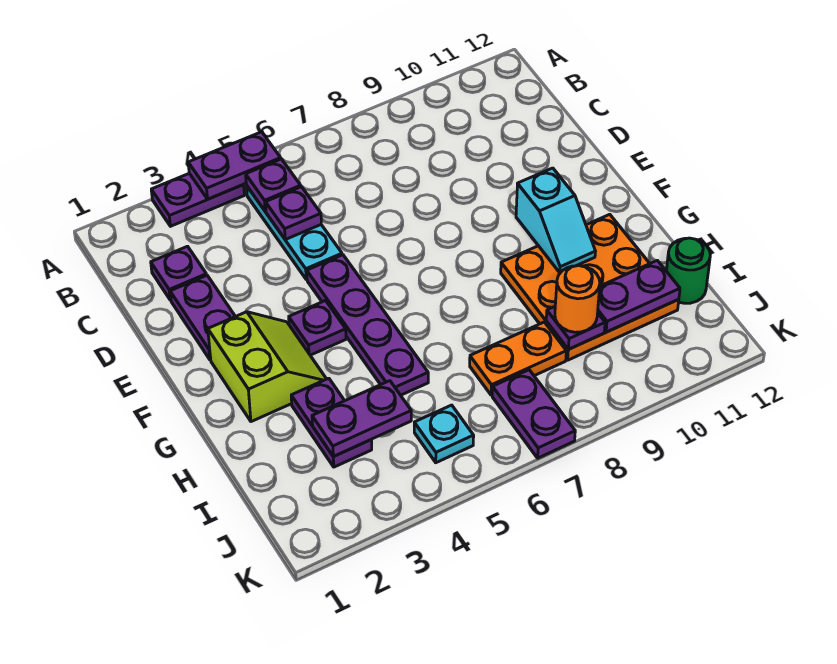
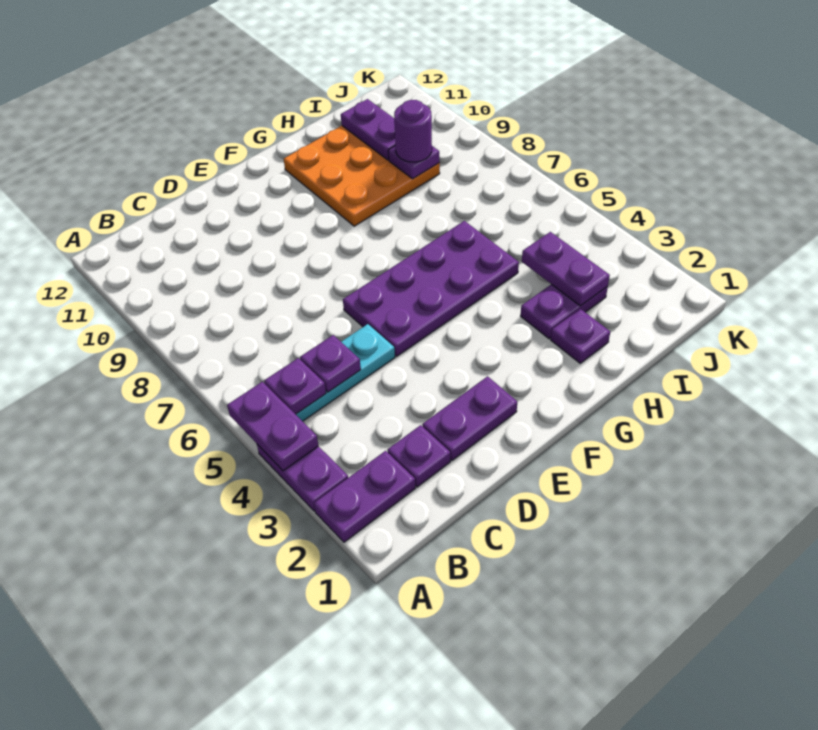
purple 1x4 plate [307,255,428,395] -> purple 2x4 plate [343,221,519,356]
lime 2x2 slope [208,312,326,422] -> none
purple 1x1 plate [289,301,346,355] -> purple 1x1 plate moved to [551,309,610,363]
cyan 1x2 slope [516,168,596,273] -> none
orange 1x2 plate [470,322,566,395] -> none
orange 1x1 round brick [555,266,600,332] -> purple 1x1 round brick [394,100,432,162]
green 1x1 round brick [666,238,710,303] -> none
cyan 1x1 plate [414,405,474,463] -> none
purple 1x2 plate [492,370,575,458] -> purple 1x2 plate moved to [314,451,415,542]

